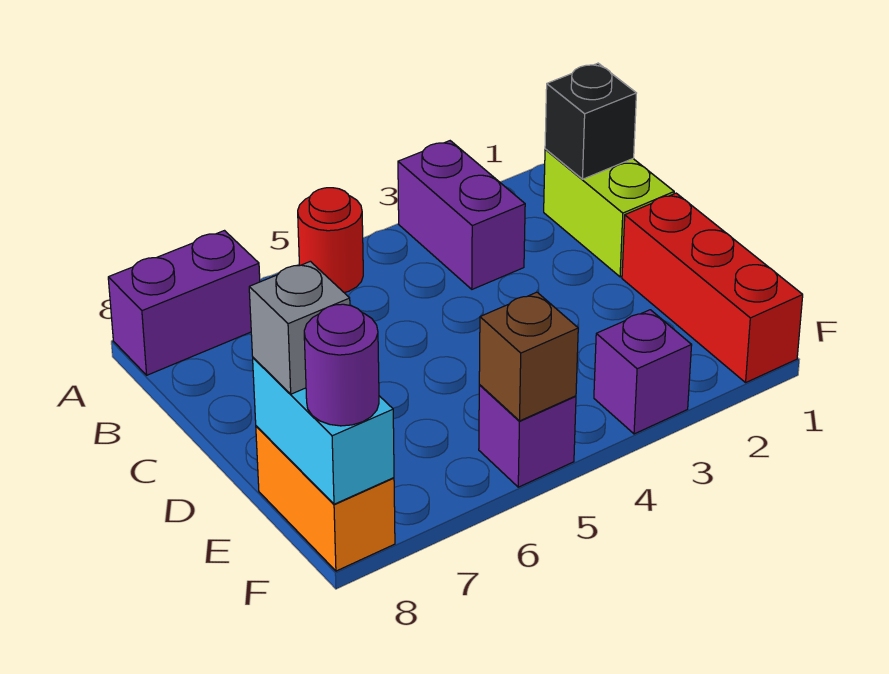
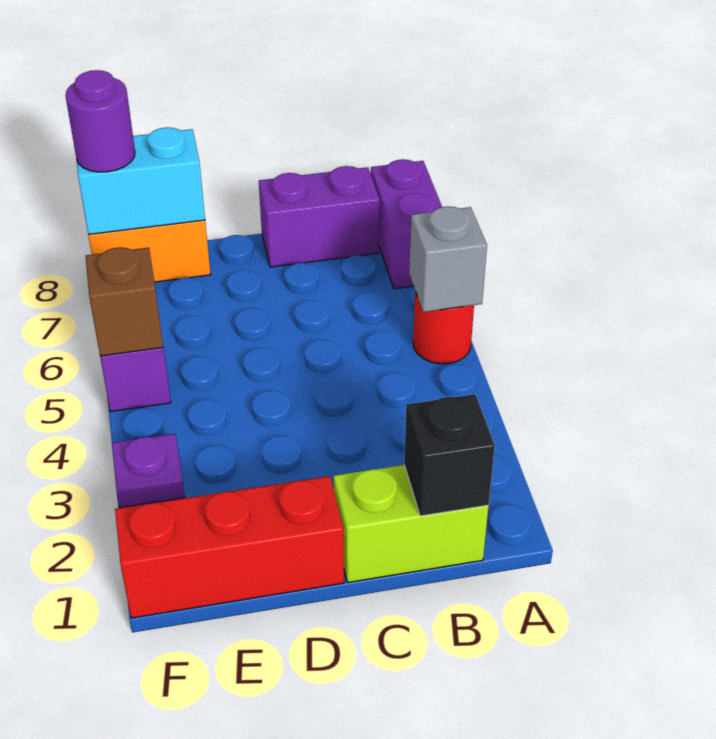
purple 1x2 brick [398,141,525,289] -> purple 1x2 brick moved to [259,166,380,267]
grey 1x1 brick [249,261,350,394] -> grey 1x1 brick moved to [409,206,487,312]
purple 1x1 brick [594,310,692,434] -> purple 1x1 plate [112,434,185,508]

